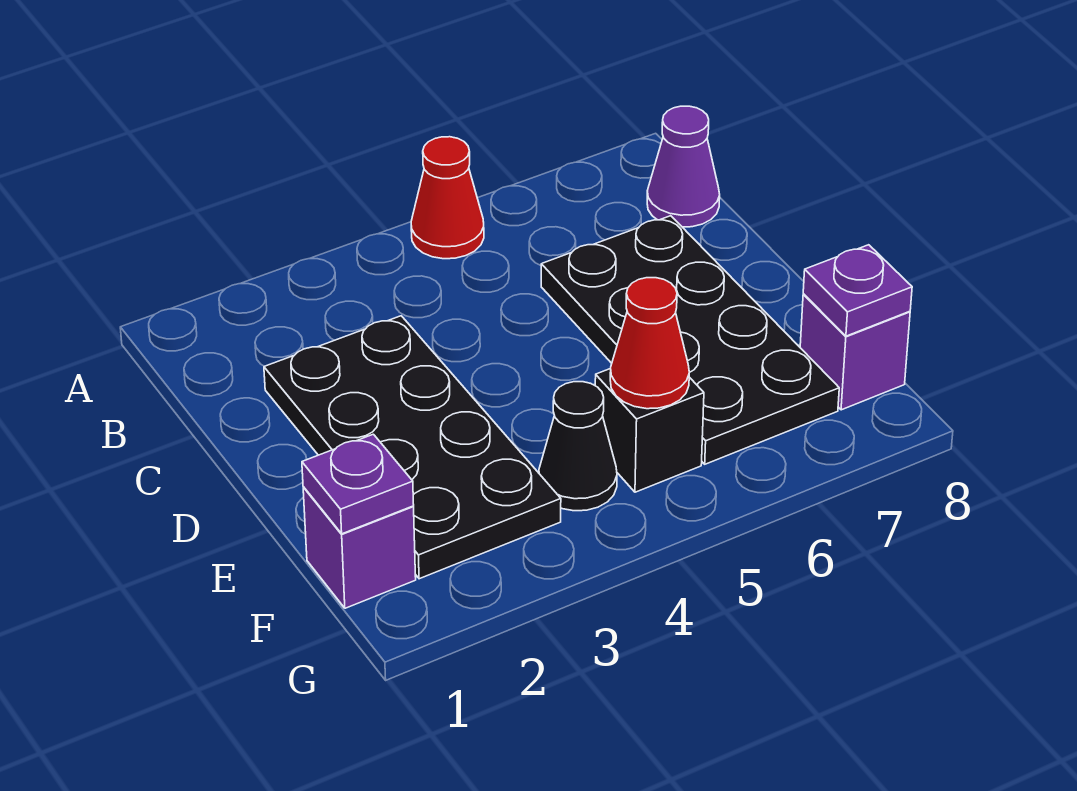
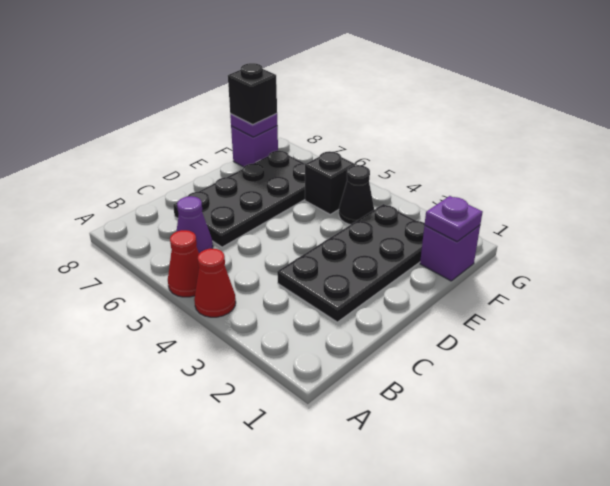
purple 1x1 cone [647,106,720,227] -> purple 1x1 cone moved to [176,196,213,253]
red 1x1 cone [610,278,689,409] -> red 1x1 cone moved to [194,249,236,317]
none -> black 1x1 brick [228,63,277,125]

